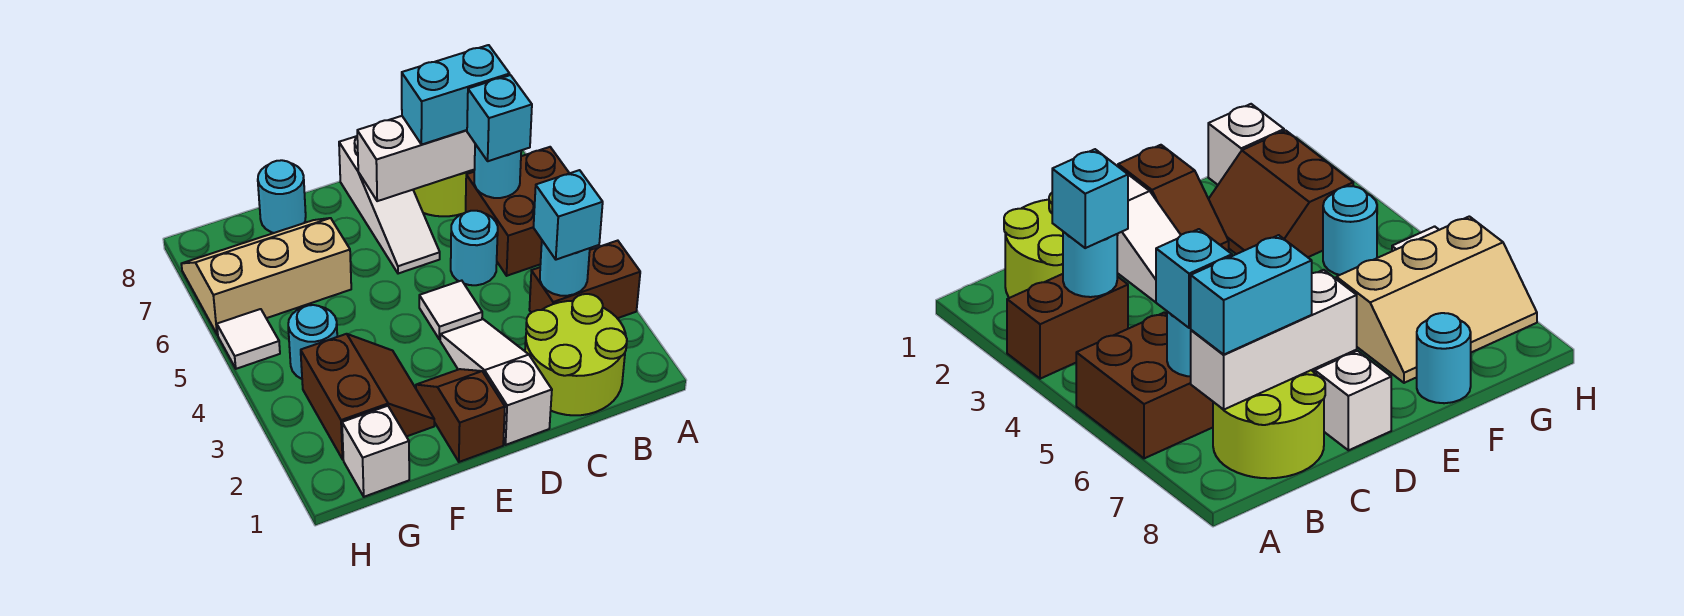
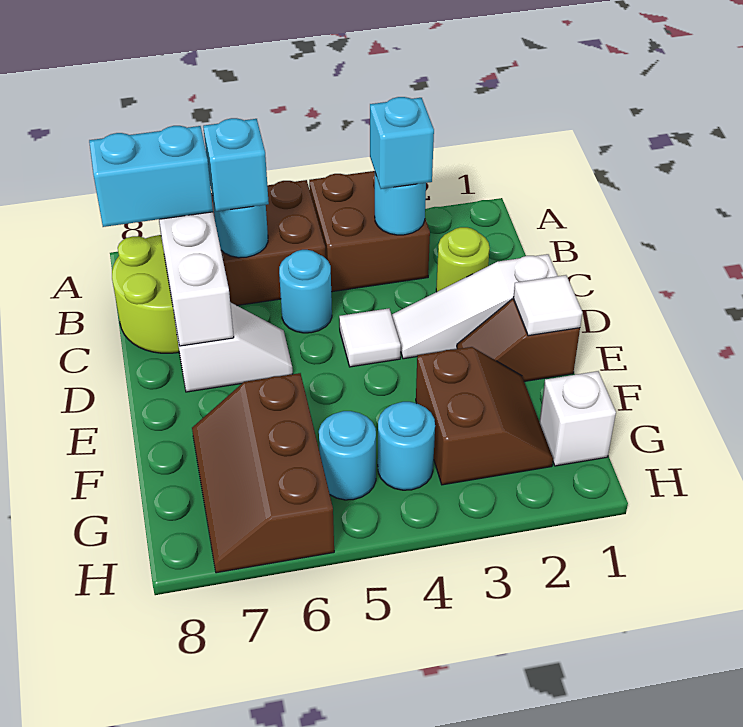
brown 1x2 brick [529,241,640,318] -> brown 2x2 brick [309,171,430,292]
lime 2x2 round brick [525,294,627,415] -> lime 1x1 round brick [436,227,490,292]
cyan 1x2 brick [402,45,510,145] -> cyan 1x2 brick turned to [89,126,213,227]
white 1x3 slope [339,136,440,274] -> white 1x2 slope [174,302,293,392]
brown 2x2 slope [301,334,434,459] -> brown 2x2 slope turned to [416,347,553,485]
tan 2x3 slope [181,218,351,335] -> brown 2x3 slope [192,373,334,573]
cyan 1x1 round brick [258,160,306,233] -> cyan 1x1 round brick moved to [319,411,376,500]
white 1x1 tile [217,309,280,369] -> white 1x1 tile moved to [513,275,582,336]

